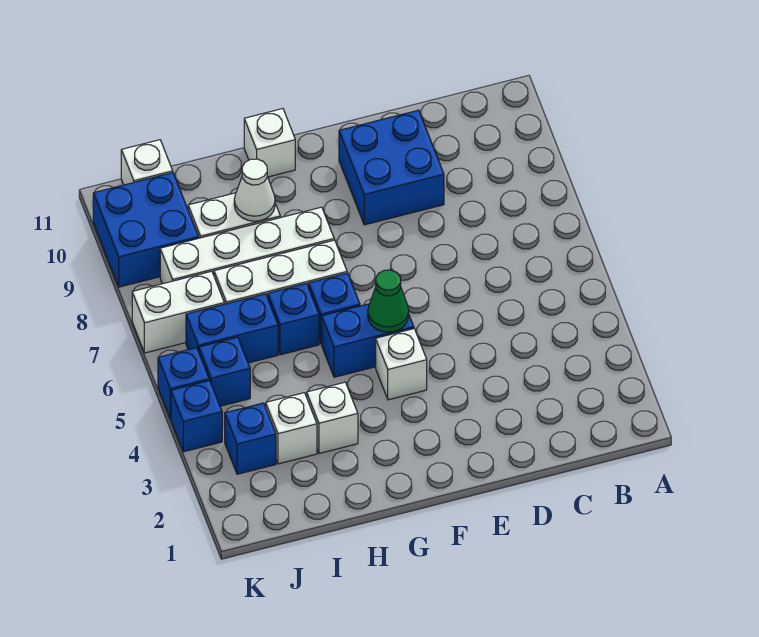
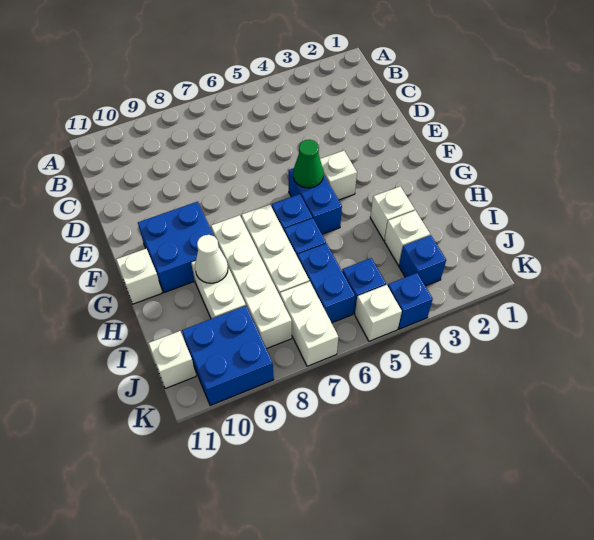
blue 2x2 brick [339,110,444,225] -> blue 2x2 brick moved to [138,202,219,293]
blue 1x1 brick [158,348,209,419] -> white 1x1 brick [355,285,402,341]

